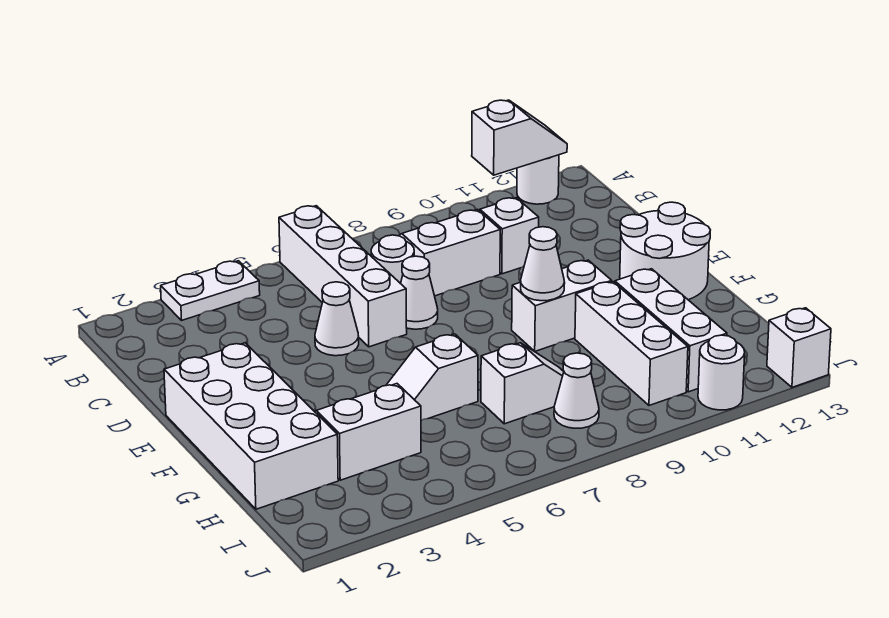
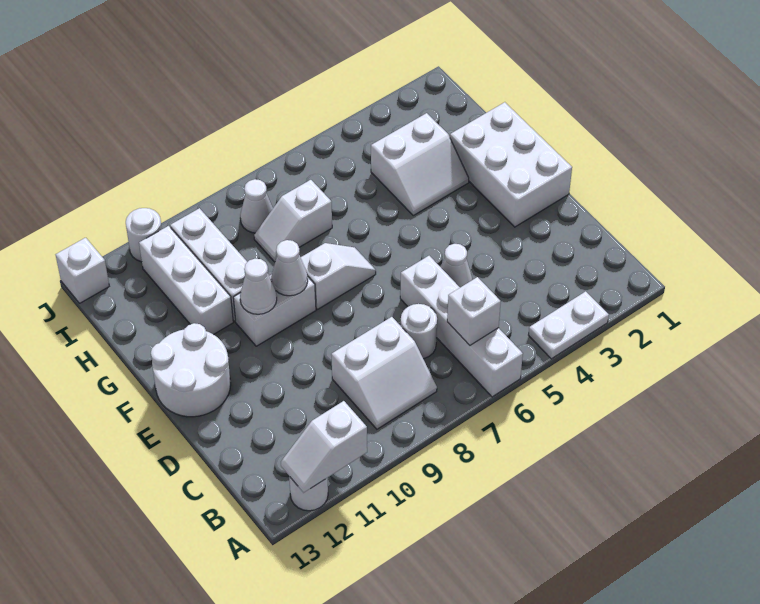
white 1x1 brick [480,198,539,274] -> white 1x1 brick moved to [447,277,501,345]
white 1x1 cone [401,256,438,329] -> white 1x1 cone moved to [240,259,277,314]
white 2x4 brick [164,343,338,509] -> white 2x3 brick [450,102,572,227]
white 1x2 slope [386,334,478,421] -> white 1x2 slope moved to [301,243,376,309]

